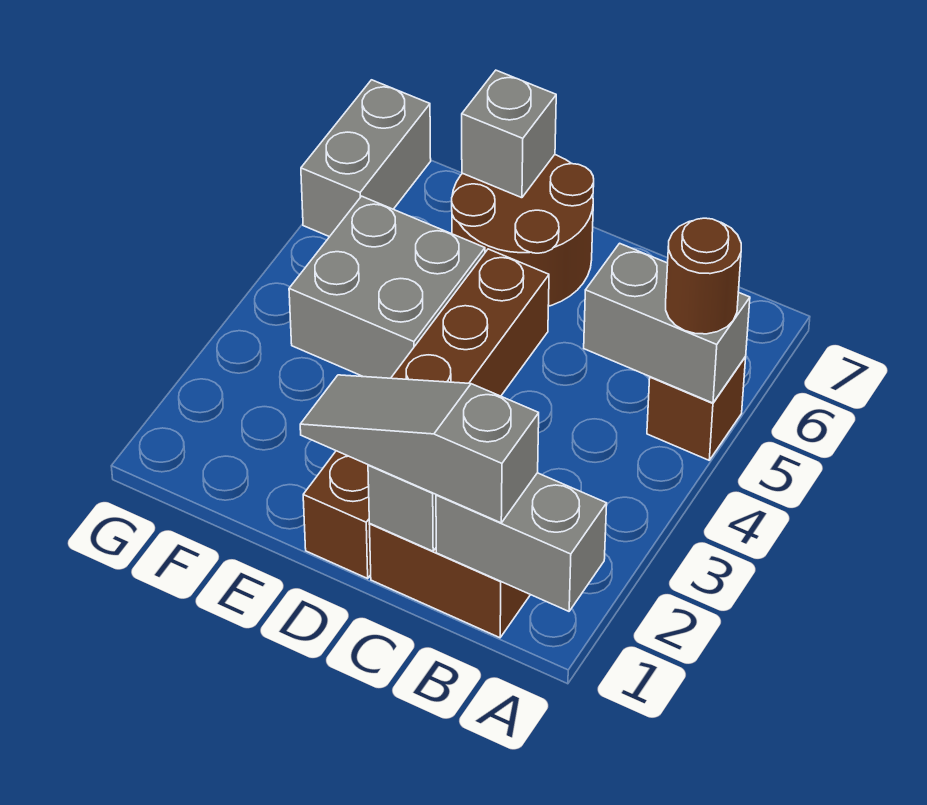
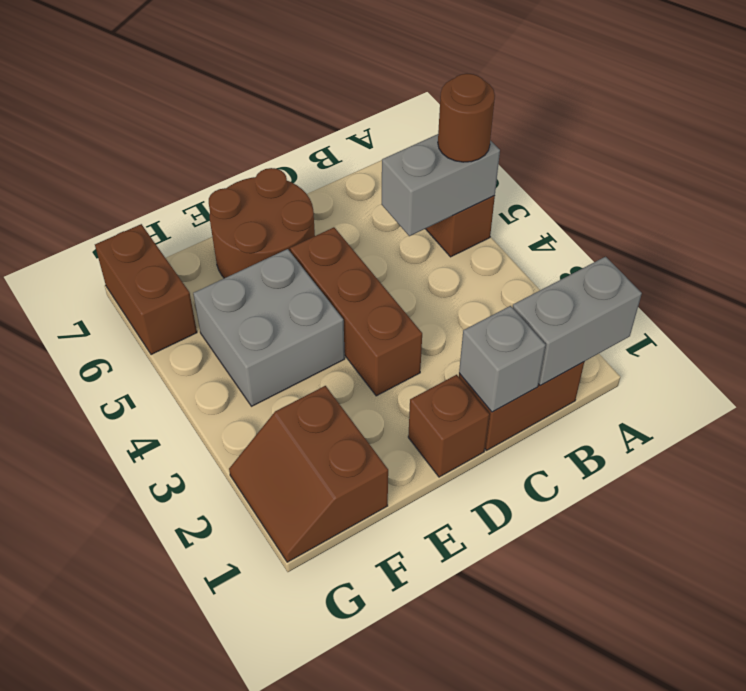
grey 1x3 slope [300,375,539,523] -> none
grey 1x1 brick [462,70,556,198] -> none
none -> brown 2x2 slope [229,386,388,562]
grey 1x2 brick [301,80,431,237] -> brown 1x2 brick [95,224,197,355]

